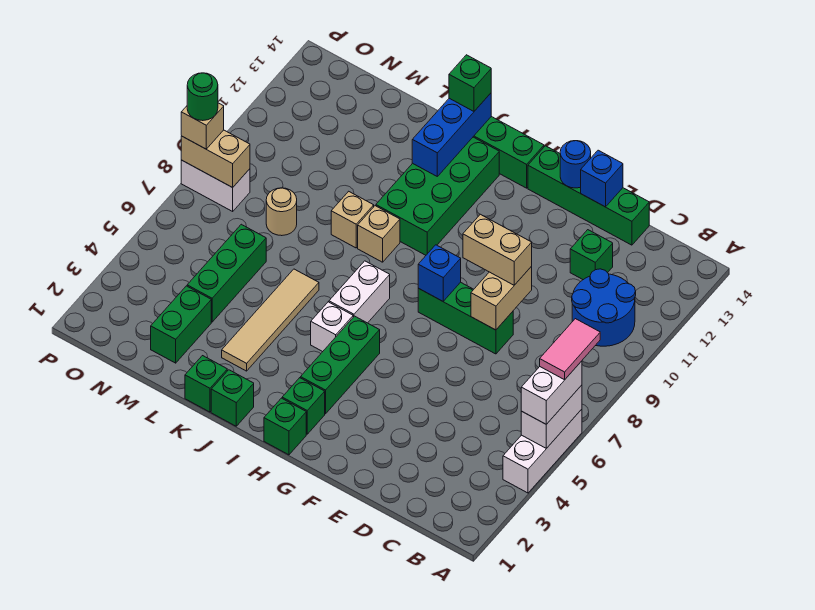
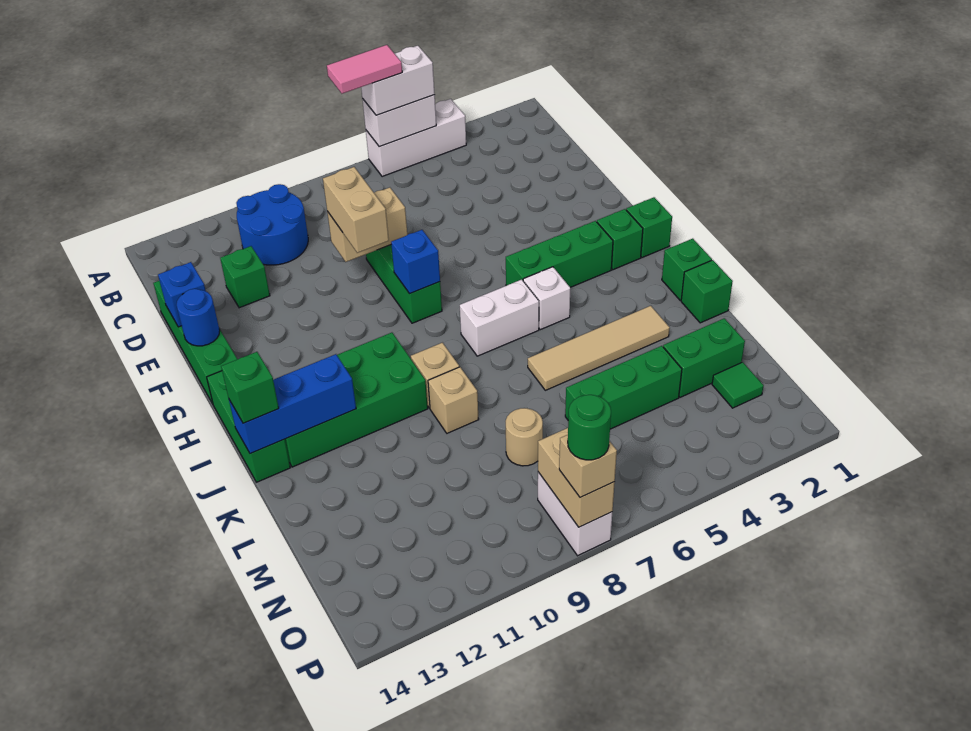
none -> green 1x1 tile [712,362,764,408]

